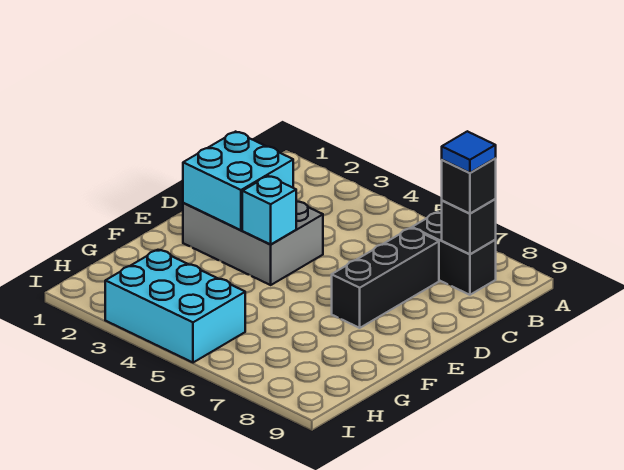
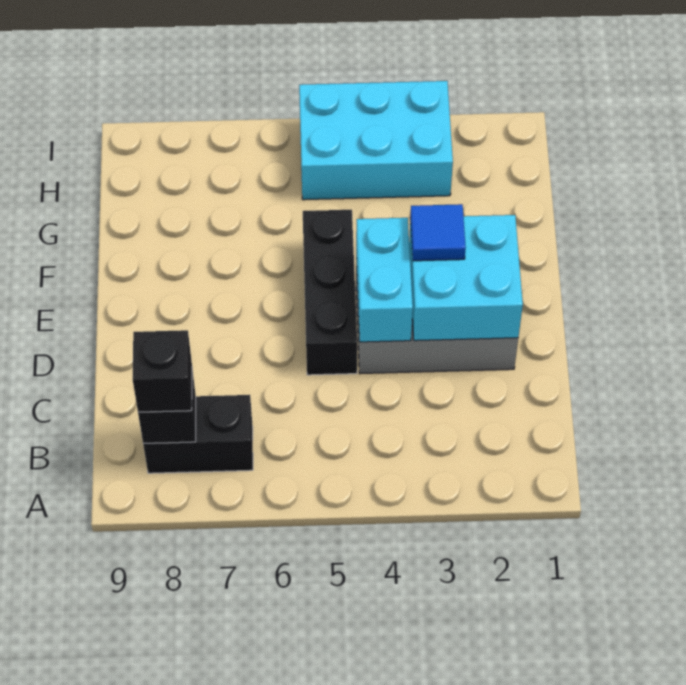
blue 1x1 tile [442,131,496,173] -> blue 1x1 tile moved to [410,204,466,261]
black 1x3 brick [332,228,439,328] -> black 1x3 brick moved to [303,210,357,375]
cyan 1x1 brick [242,176,296,245] -> cyan 1x2 brick [356,218,413,342]

